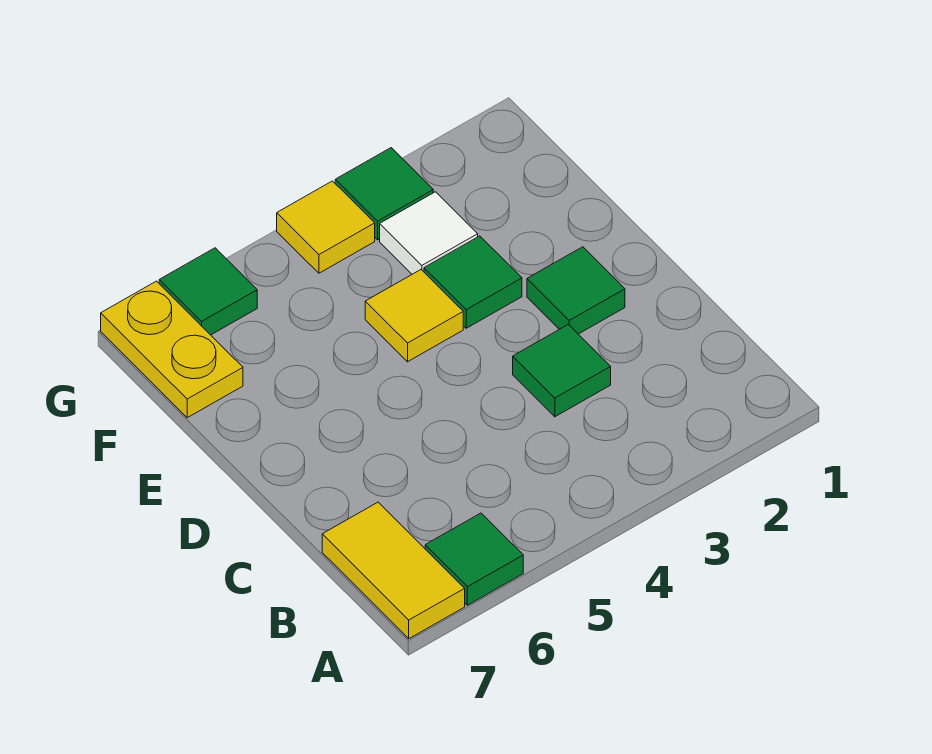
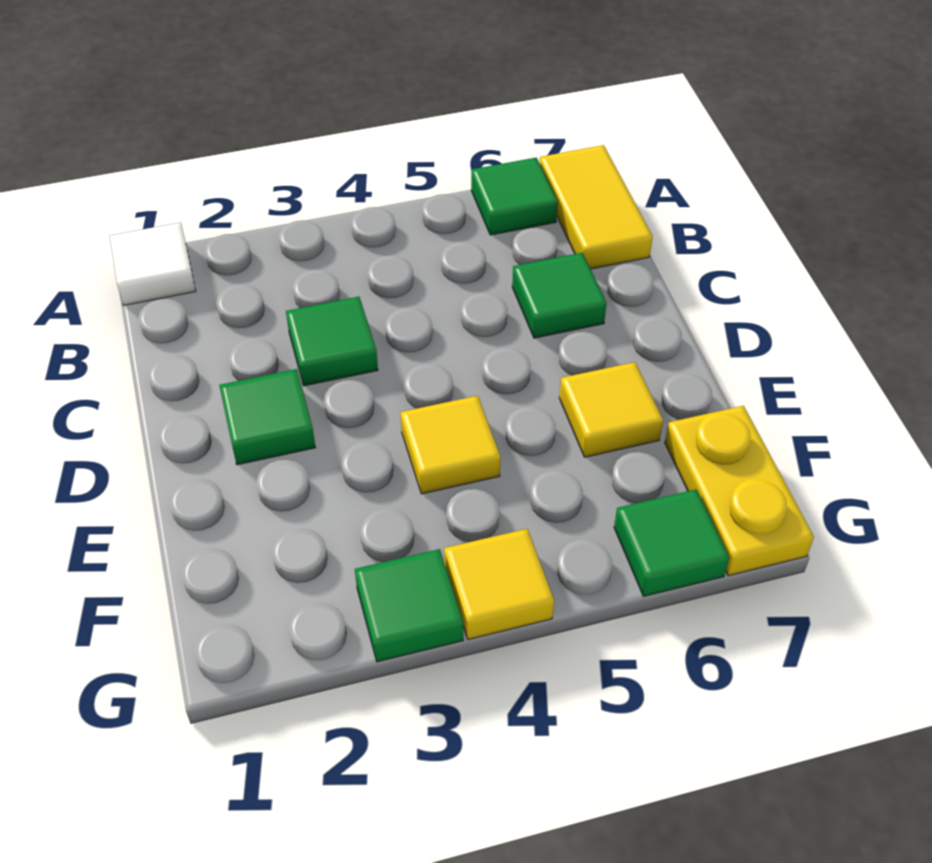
green 1x1 tile [424,236,522,328] -> green 1x1 tile moved to [512,253,607,338]
none -> yellow 1x1 tile [559,362,663,457]
white 1x1 tile [380,192,478,274] -> white 1x1 tile moved to [110,222,196,305]

